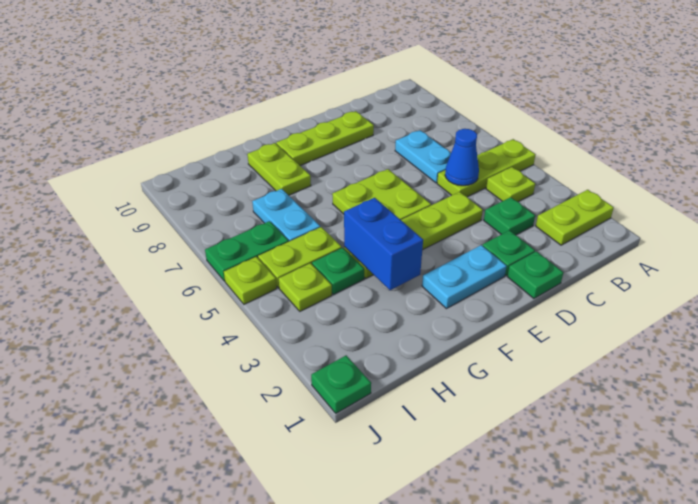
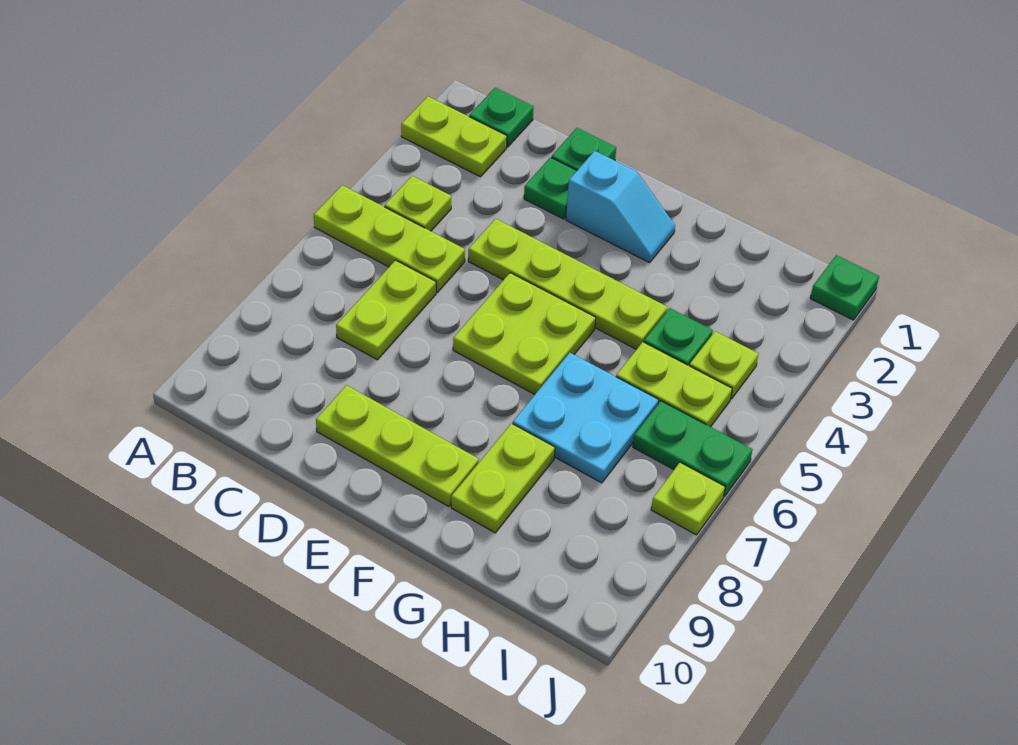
green 1x1 plate [484,197,535,235] -> green 1x1 plate moved to [469,88,534,147]
blue 1x1 cone [445,129,479,186] -> none
cyan 1x2 plate [395,130,451,183] -> lime 1x2 plate [336,260,436,360]
cyan 1x2 plate [422,245,507,309] -> cyan 1x2 slope [566,151,675,263]
blue 1x2 brick [344,198,423,290] -> none
cyan 1x2 plate [252,189,320,241] -> cyan 2x2 plate [513,353,659,483]
lime 1x1 plate [224,257,277,304] -> lime 1x1 plate moved to [651,462,725,535]

